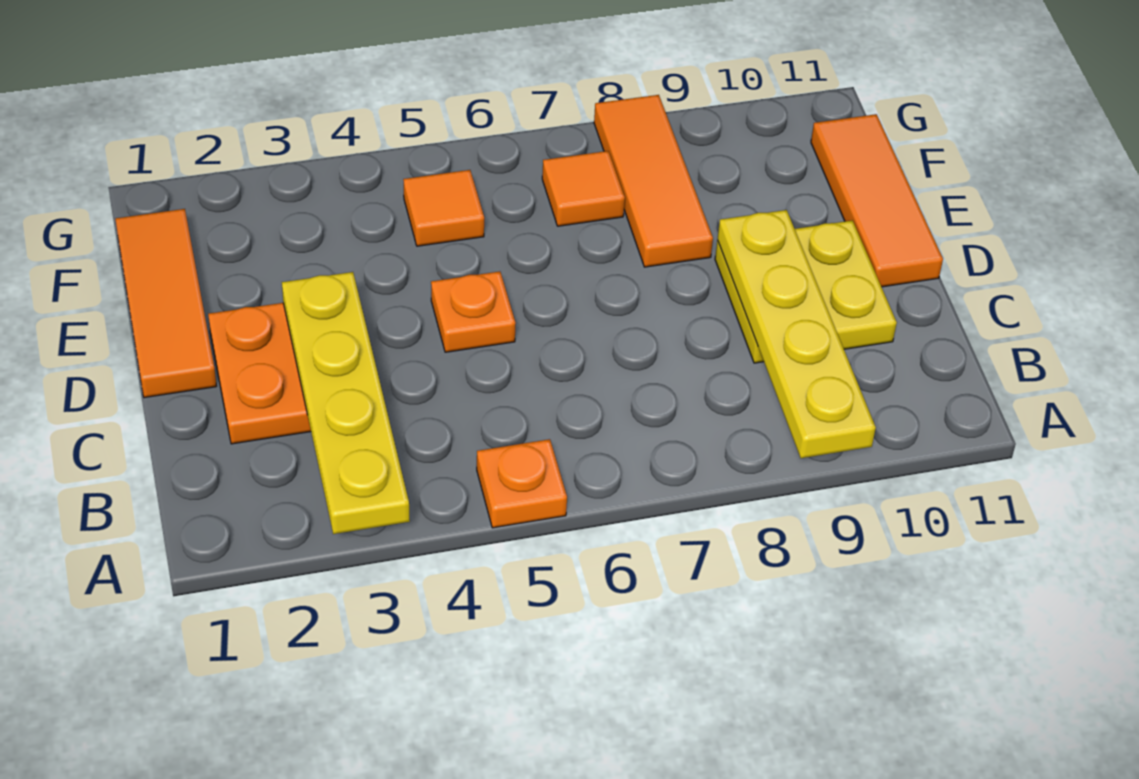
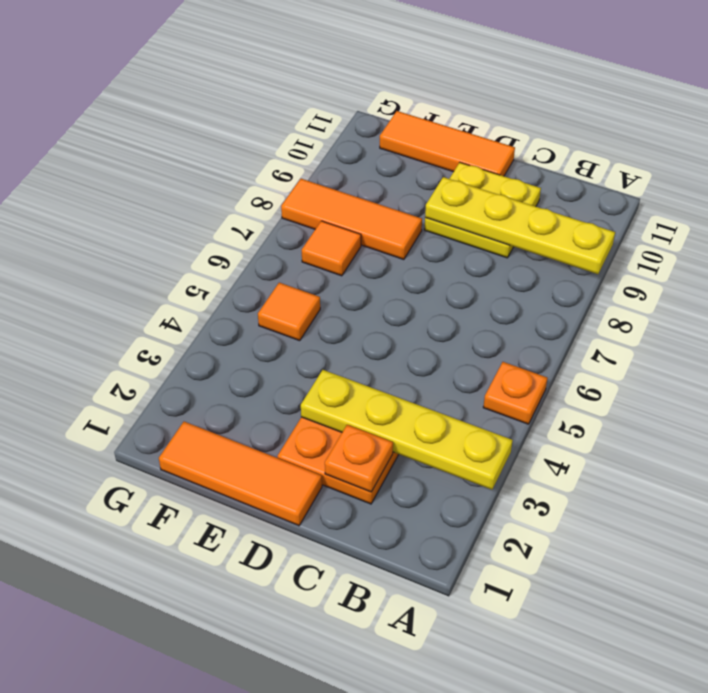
orange 1x1 plate [431,271,516,352] -> orange 1x1 plate moved to [325,425,393,492]

